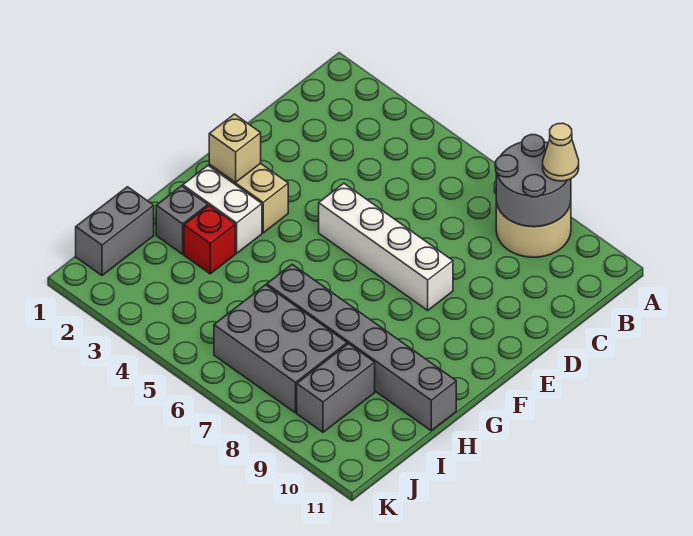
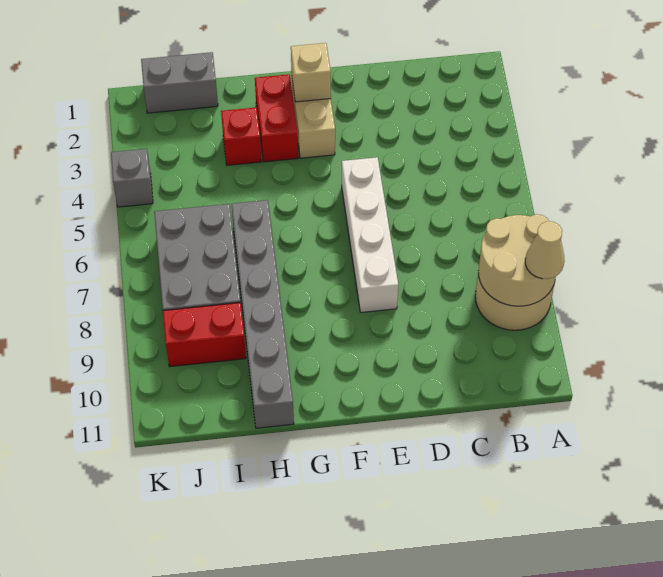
grey 2x2 round brick [495,135,571,227] -> tan 2x2 round brick [478,214,556,306]
white 1x2 brick [183,166,262,253] -> red 1x2 brick [255,74,298,162]
grey 1x1 brick [156,186,208,254] -> grey 1x1 brick moved to [111,149,153,207]
grey 1x2 brick [297,344,375,432] -> red 1x2 brick [163,303,246,367]

